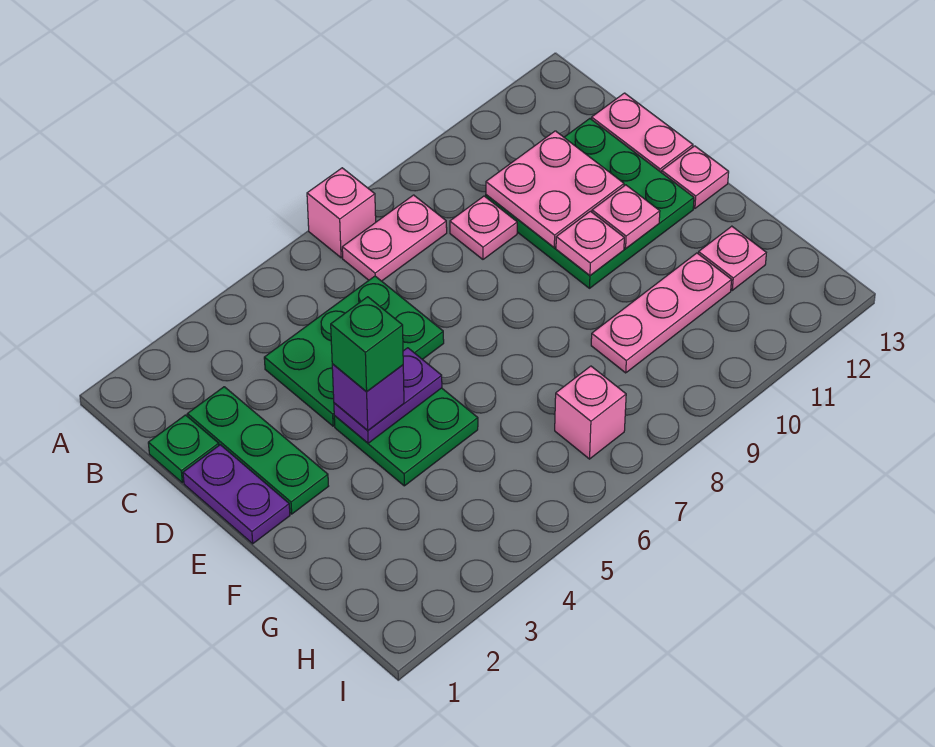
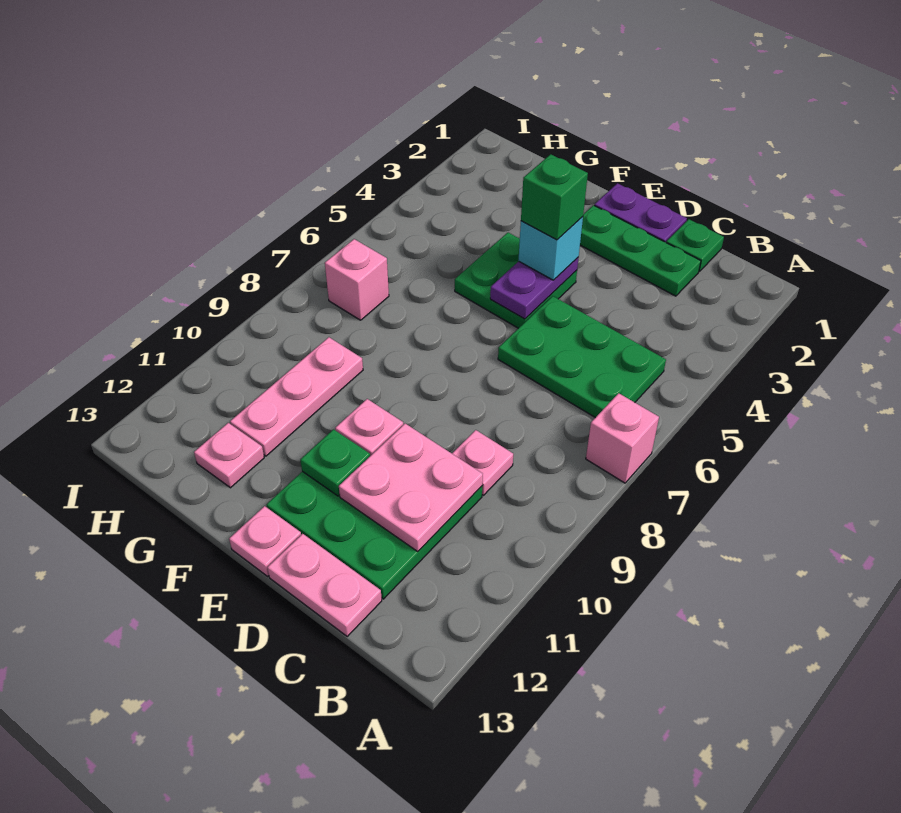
pink 1x2 plate [342,195,447,281] -> none
green 2x3 plate [264,276,444,426] -> green 2x3 plate turned to [498,296,666,418]
purple 1x1 brick [332,364,404,430] -> cyan 1x1 brick [518,217,583,280]
pink 1x1 plate [592,185,660,249] -> green 1x1 plate [300,429,370,496]

